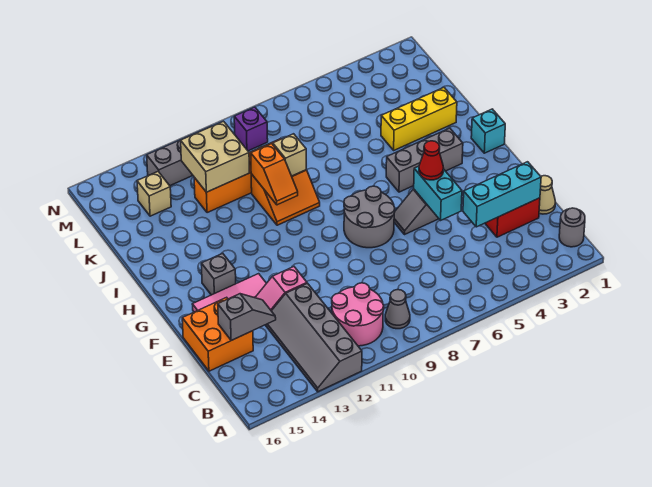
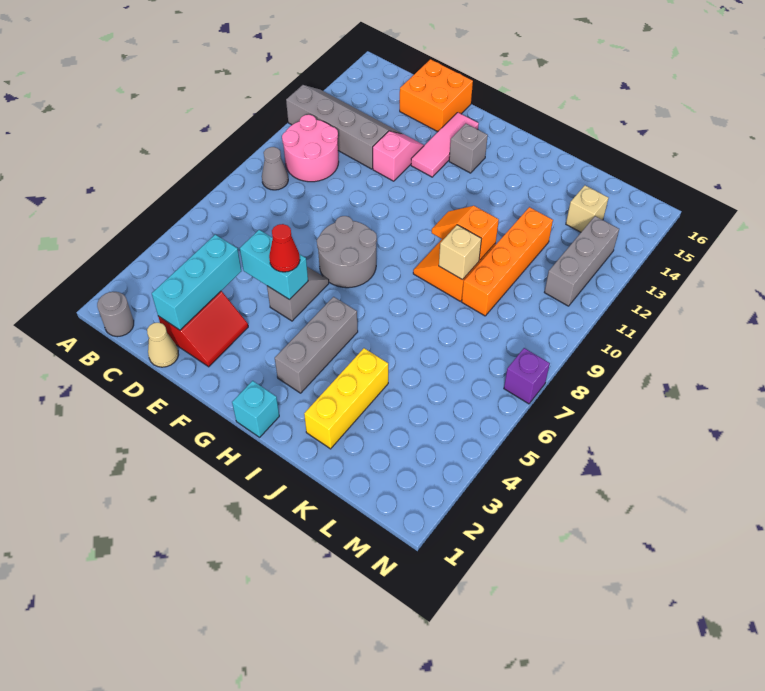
grey 1x2 slope [218,294,276,340] -> none
tan 2x2 brick [181,121,250,192] -> none
purple 1x1 brick [234,107,268,151] -> purple 1x1 brick moved to [504,348,550,404]

